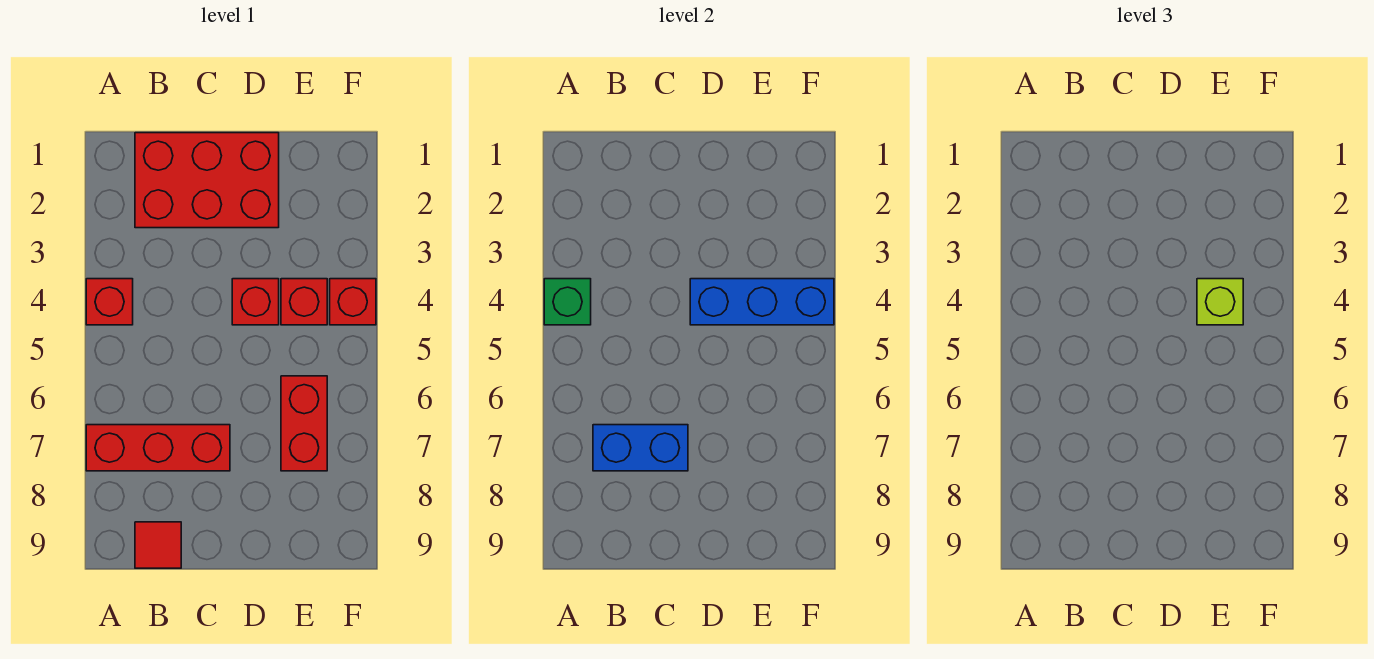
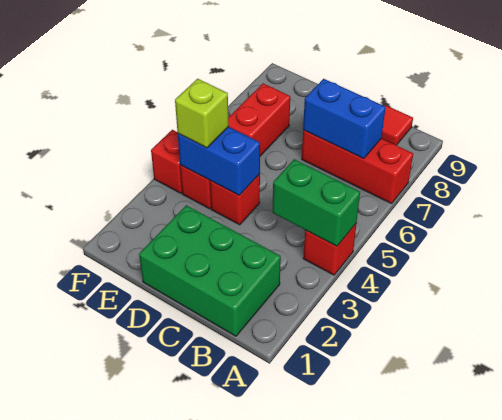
green 1x1 brick [544,279,591,325] -> green 1x2 brick [273,159,360,246]
red 2x3 brick [135,133,279,228] -> green 2x3 brick [139,205,281,336]
blue 1x3 brick [690,279,834,325] -> blue 1x2 brick [178,127,260,195]

